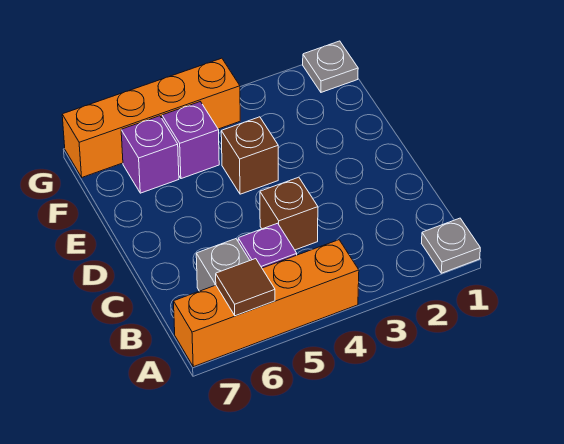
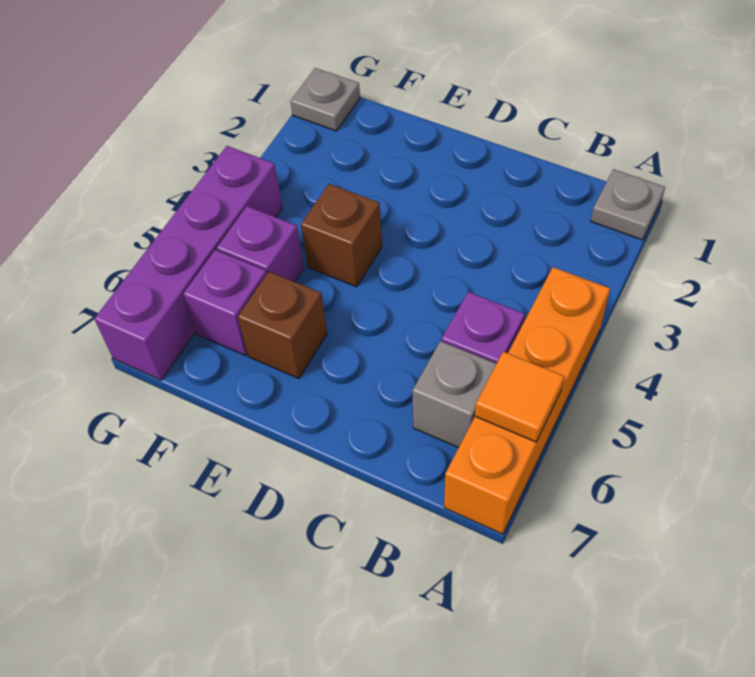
brown 1x1 tile [216,259,275,316] -> orange 1x1 tile [475,352,564,442]
brown 1x1 brick [260,177,318,250] -> brown 1x1 brick moved to [238,272,327,378]
orange 1x4 brick [62,58,240,177] -> purple 1x4 brick [94,146,282,380]

